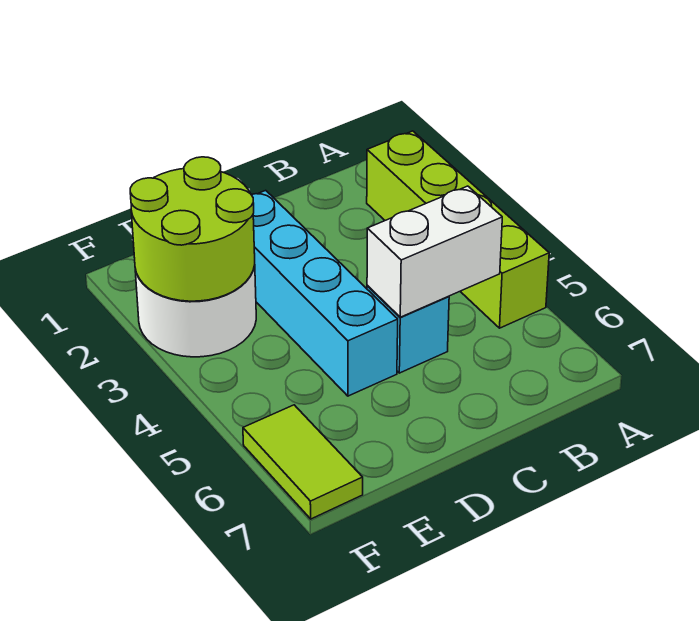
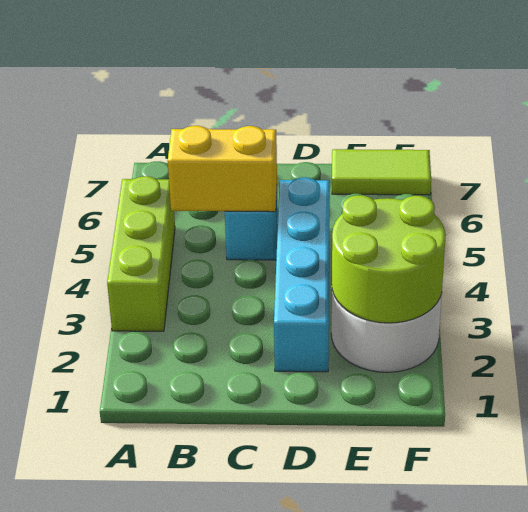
lime 1x4 brick [367,131,549,328] -> lime 1x3 brick [107,176,175,331]
white 1x2 brick [367,186,502,317] -> yellow 1x2 brick [168,126,277,212]
lime 1x2 tile [243,405,363,519] -> lime 1x2 tile turned to [332,149,431,195]

